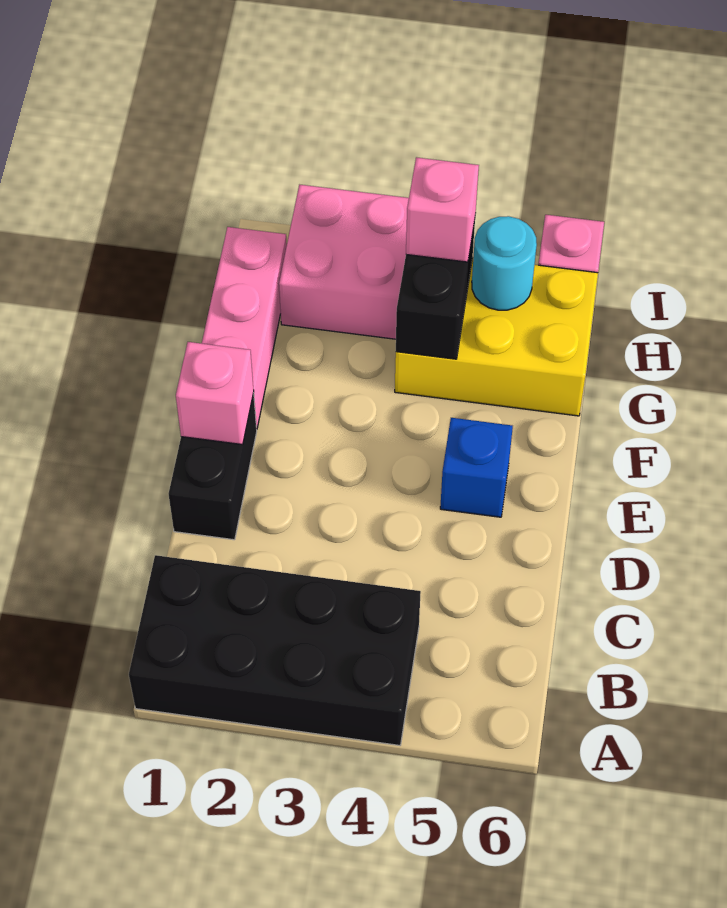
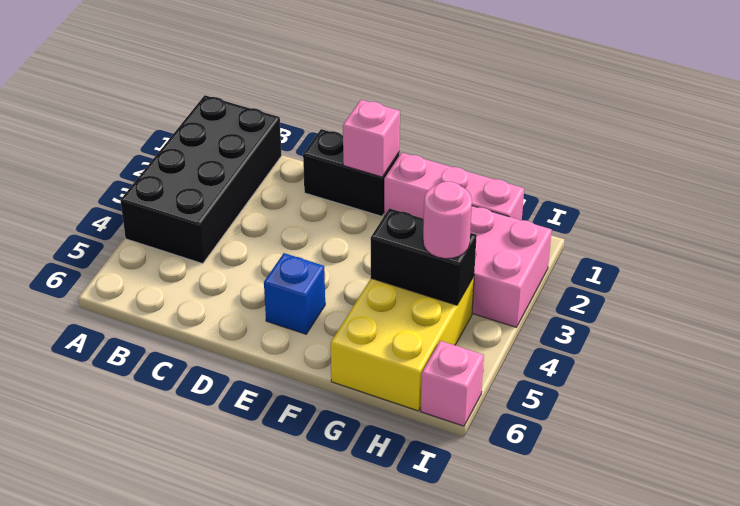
pink 1x1 brick [406,157,479,262] -> pink 1x1 round brick [423,181,472,259]
cyan 1x1 round brick [472,216,537,310] -> none

